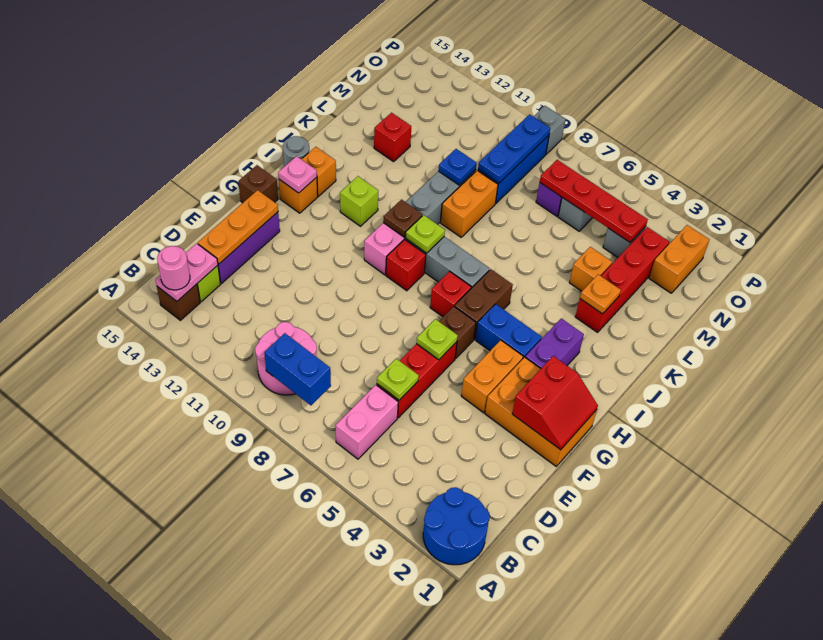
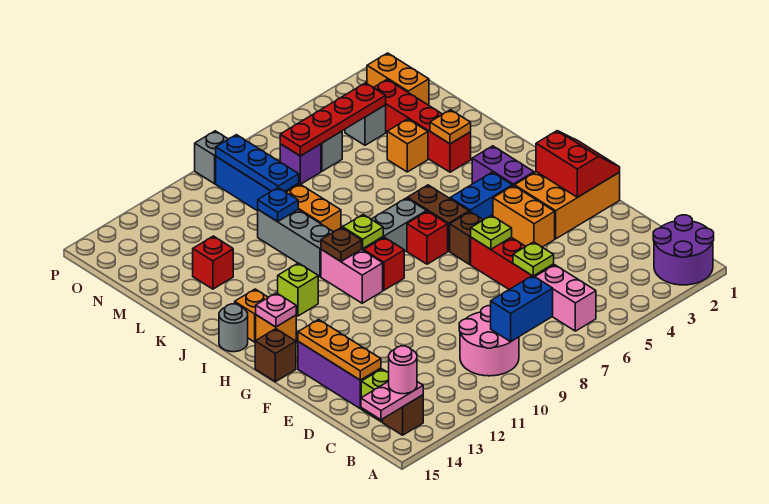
blue 2x2 round brick [423,487,490,565] -> purple 2x2 round brick [653,215,714,285]
pink 1x2 plate [156,243,218,301] -> pink 1x2 plate turned to [361,381,423,420]

